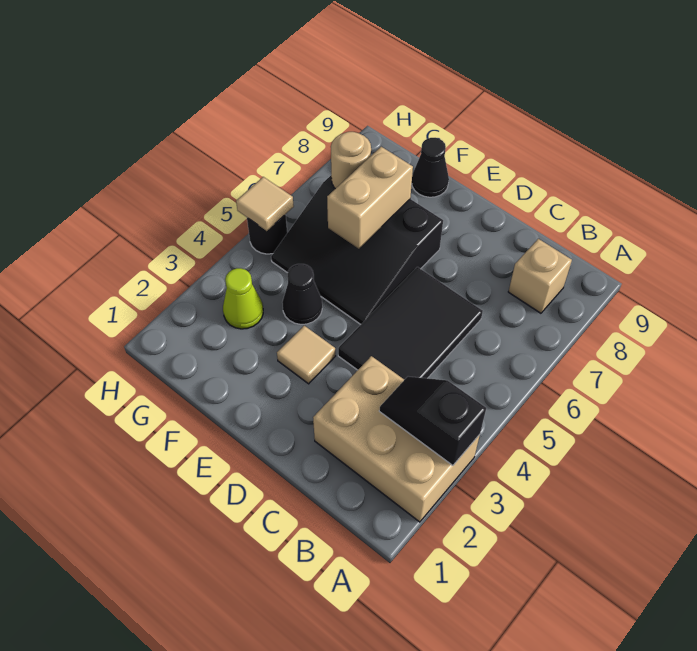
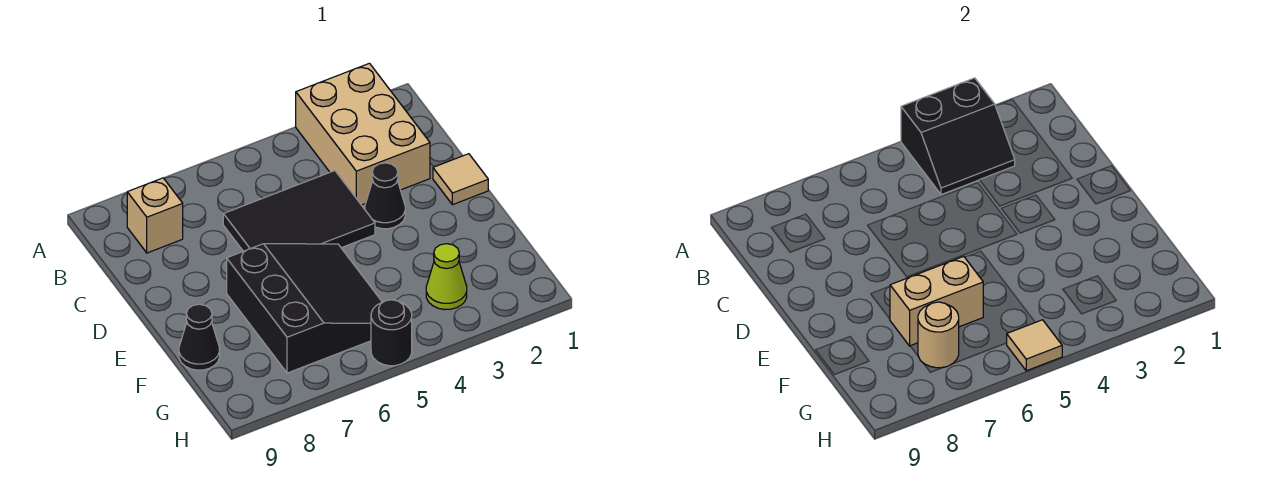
black 1x2 slope [379,376,486,465] -> black 2x2 slope [901,78,1015,195]
tan 1x1 tile [277,326,335,384] -> tan 1x1 tile moved to [433,154,488,205]
black 1x1 cone [282,264,322,324] -> black 1x1 cone moved to [365,163,405,229]

